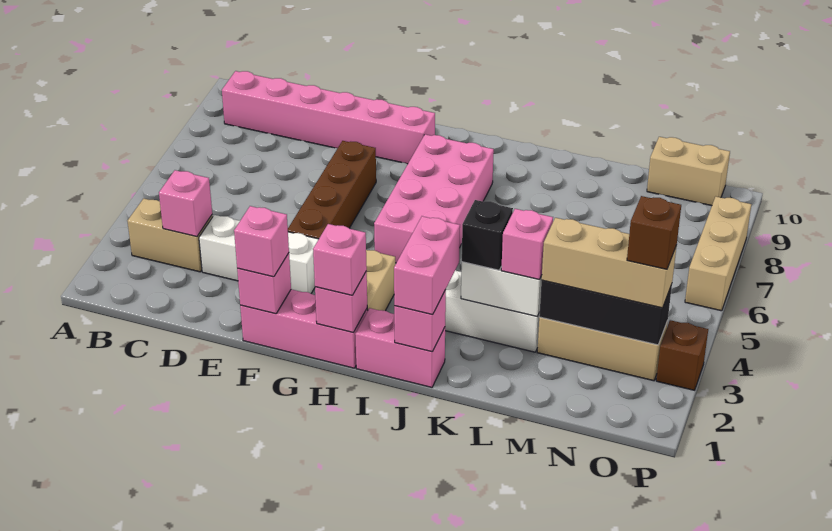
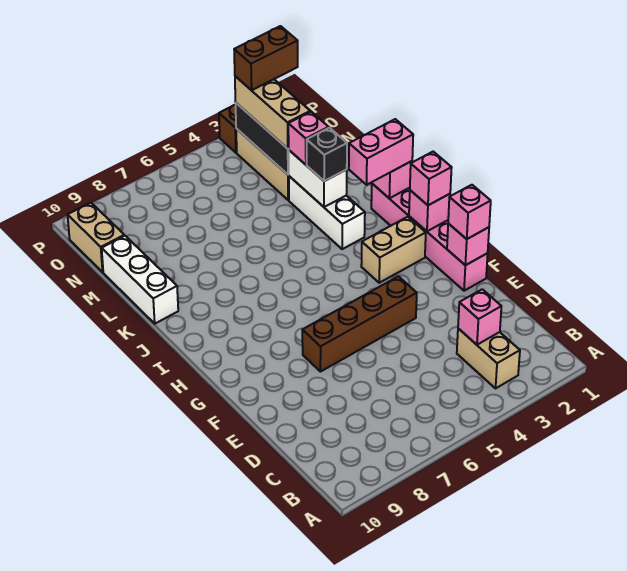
pink 1x6 brick [222,71,435,164] -> none
white 1x3 brick [199,215,319,293] -> white 1x3 brick moved to [102,236,178,324]
pink 2x4 brick [374,134,494,263] -> none
brown 1x1 brick [627,196,681,269] -> brown 1x2 brick [234,26,298,90]
tan 1x3 brick [685,197,751,311] -> none

